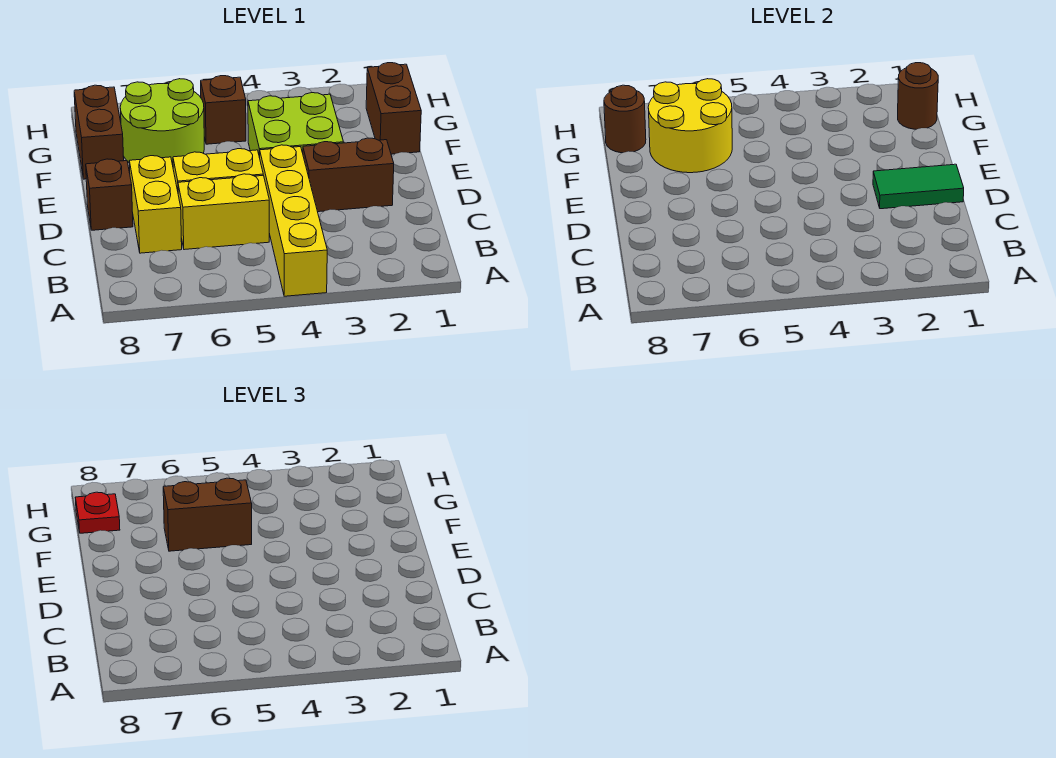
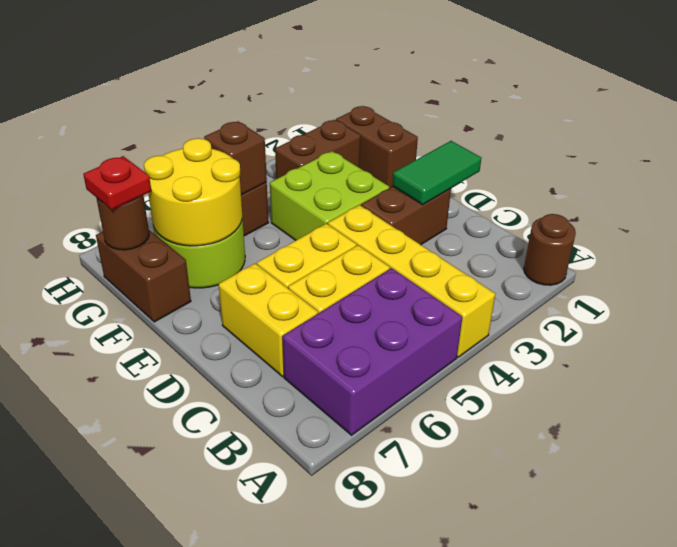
none -> purple 2x3 brick [282,268,462,435]
brown 1x1 brick [86,159,133,230] -> brown 1x1 brick moved to [204,121,267,195]
brown 1x2 brick [163,478,252,551] -> brown 1x2 brick moved to [275,120,361,179]
brown 1x1 round brick [898,63,938,129] -> brown 1x1 round brick moved to [524,214,576,285]

